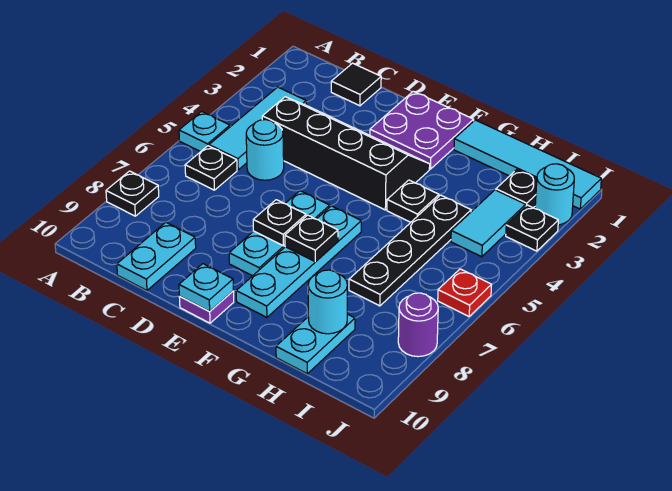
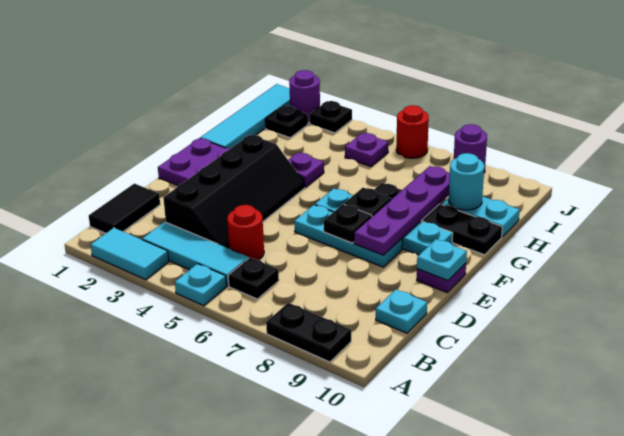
black 1x1 plate [106,171,159,216] -> black 1x2 plate [266,303,351,362]
black 1x1 tile [331,63,381,106] -> black 1x2 tile [89,183,160,233]
black 2x4 slope [262,97,430,210] -> black 2x4 slope turned to [163,135,305,248]
cyan 1x1 round brick [246,120,284,180] -> red 1x1 round brick [227,205,264,260]
cyan 1x2 plate [117,222,196,290] -> cyan 1x1 plate [376,289,427,333]
none -> purple 1x4 plate [354,166,450,255]
black 1x1 plate [387,180,439,222] -> purple 1x1 plate [288,153,324,187]
black 1x4 plate [349,195,471,306] -> black 1x4 plate moved to [374,183,502,255]
cyan 1x2 tile [451,190,526,257] -> cyan 1x2 tile moved to [91,228,169,280]
none -> purple 1x1 plate [345,133,388,167]
cyan 1x1 round brick [535,164,574,225] -> purple 1x1 round brick [289,70,320,121]
red 1x1 plate [438,269,491,316] -> red 1x1 round brick [396,105,429,158]

